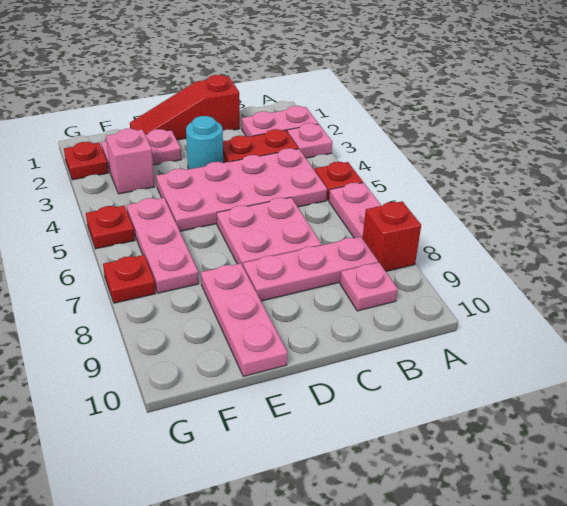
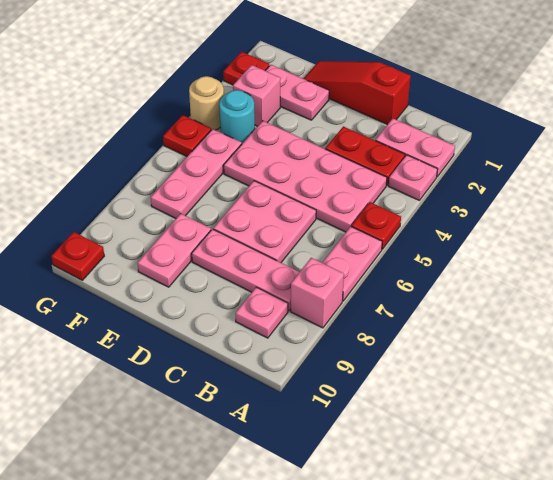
red 1x1 brick [363,201,421,271] -> pink 1x1 brick [291,258,344,328]
cyan 1x1 round brick [186,116,223,169] -> cyan 1x1 round brick moved to [219,90,255,143]
pink 1x3 plate [201,263,287,376] -> pink 1x2 plate [138,214,211,287]
none -> tan 1x1 round brick [189,76,224,130]
red 1x1 plate [103,255,156,303] -> red 1x1 plate moved to [51,232,104,280]

